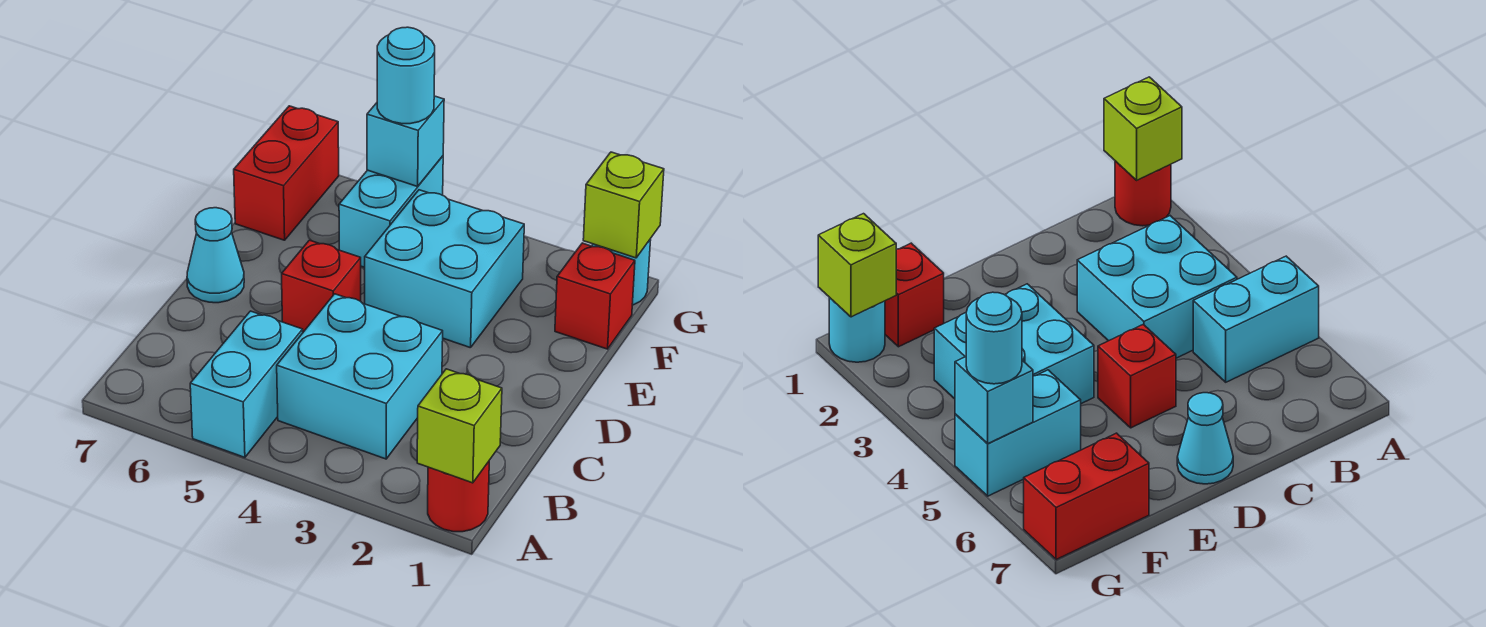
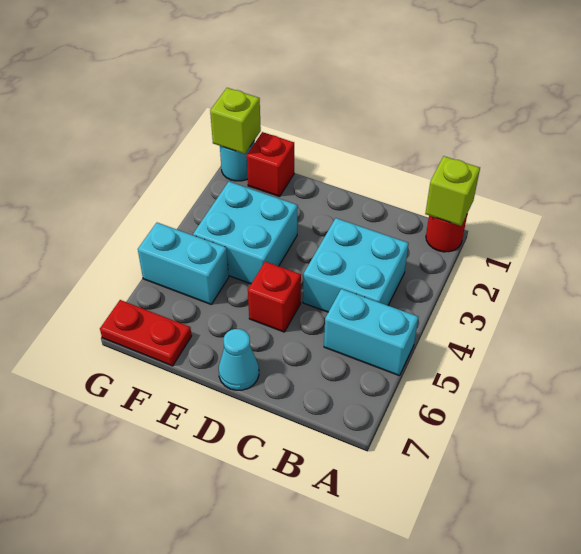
red 1x2 brick [234,106,339,240] -> red 1x2 plate [100,300,192,366]
cyan 1x1 brick [367,96,444,186] -> none
cyan 1x1 round brick [377,27,435,124] -> none

